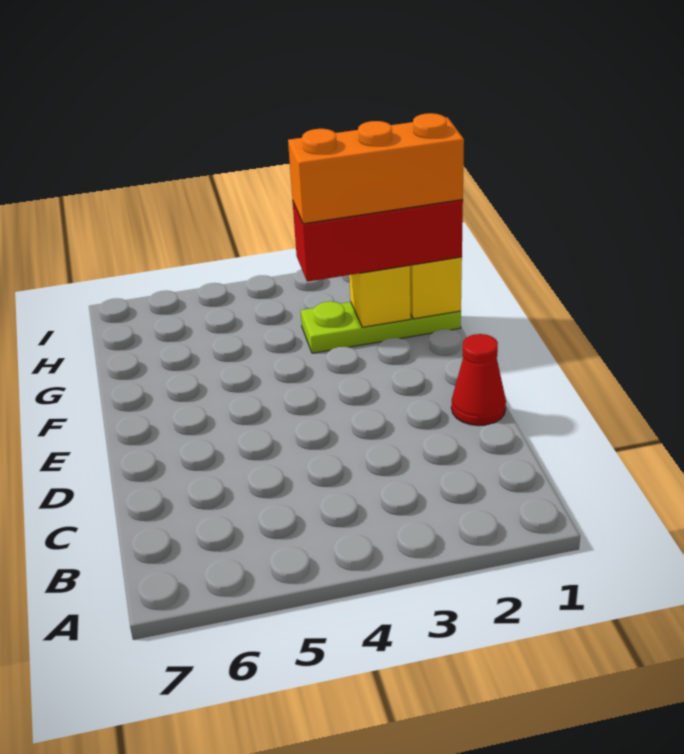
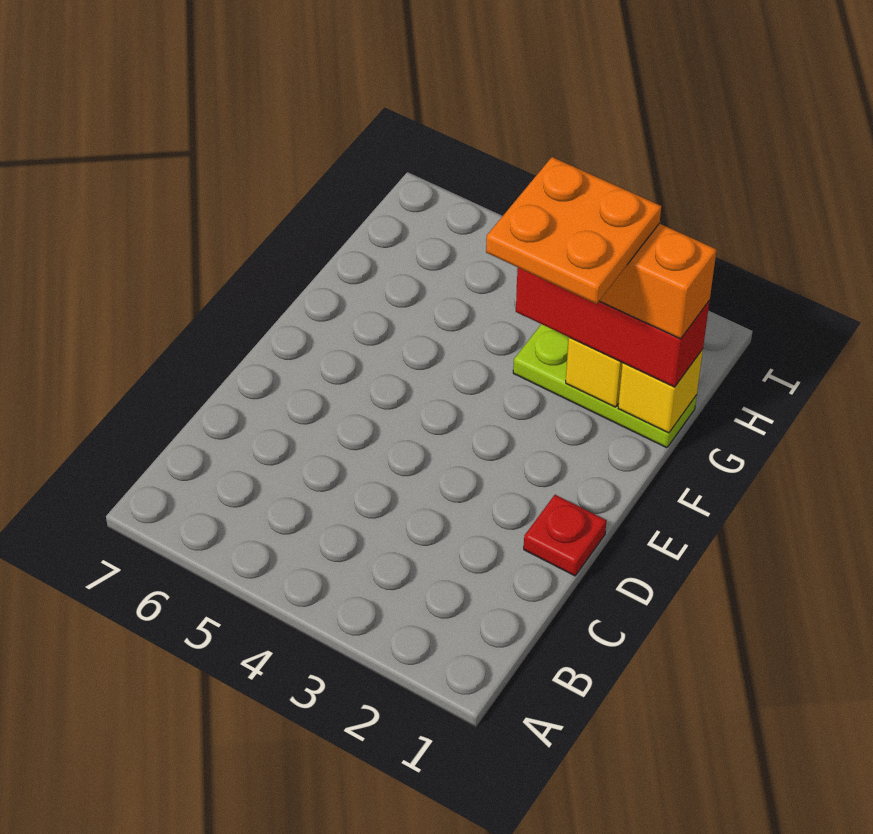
red 1x1 cone [451,334,506,426] -> red 1x1 plate [524,495,606,576]
none -> orange 2x2 plate [486,157,661,304]

